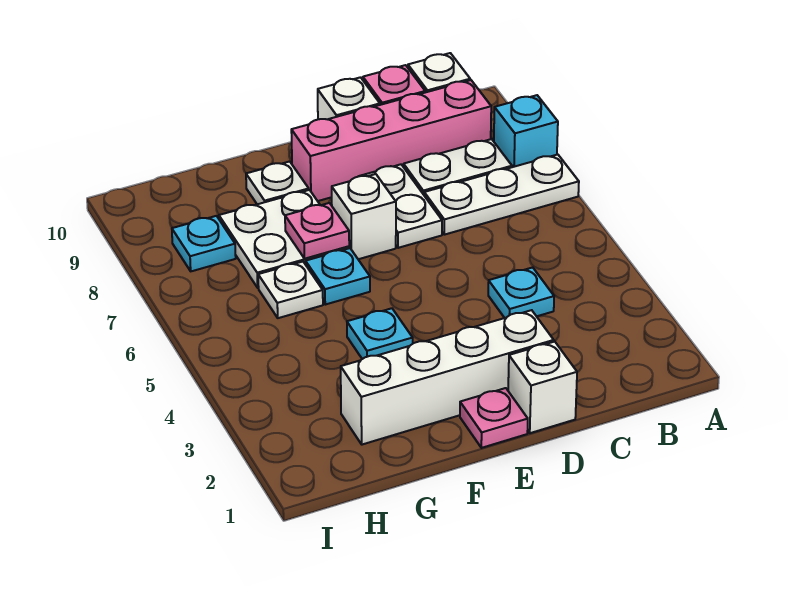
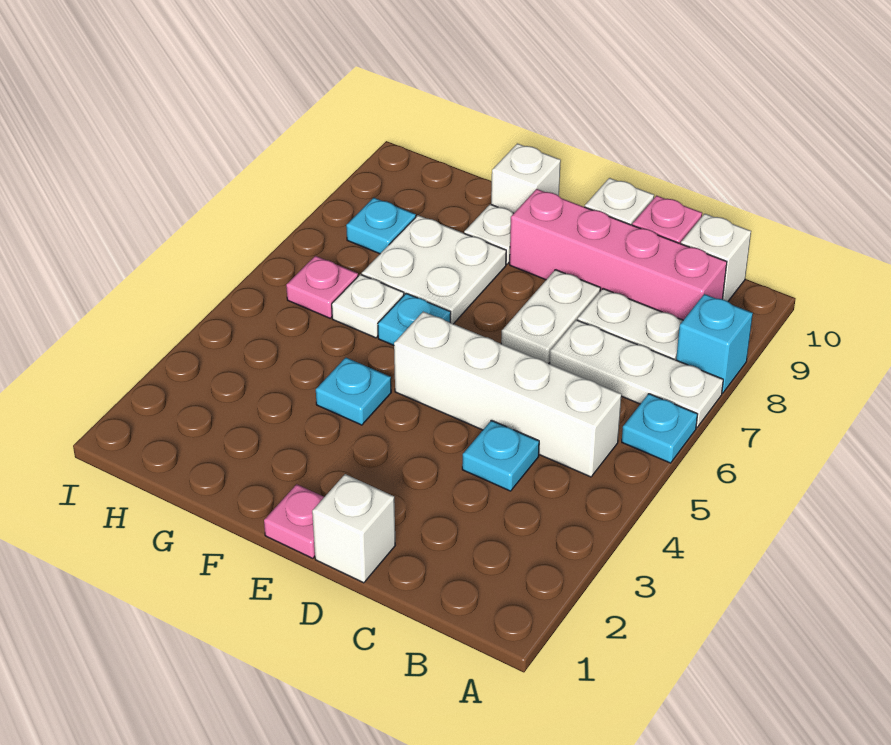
none -> cyan 1x1 plate [622,394,698,463]
white 1x4 brick [341,310,554,445] -> white 1x4 brick moved to [394,312,622,477]
white 1x1 brick [332,174,396,259] -> white 1x1 brick moved to [491,143,561,213]
pink 1x1 plate [285,203,349,259] -> pink 1x1 plate moved to [286,256,358,318]

